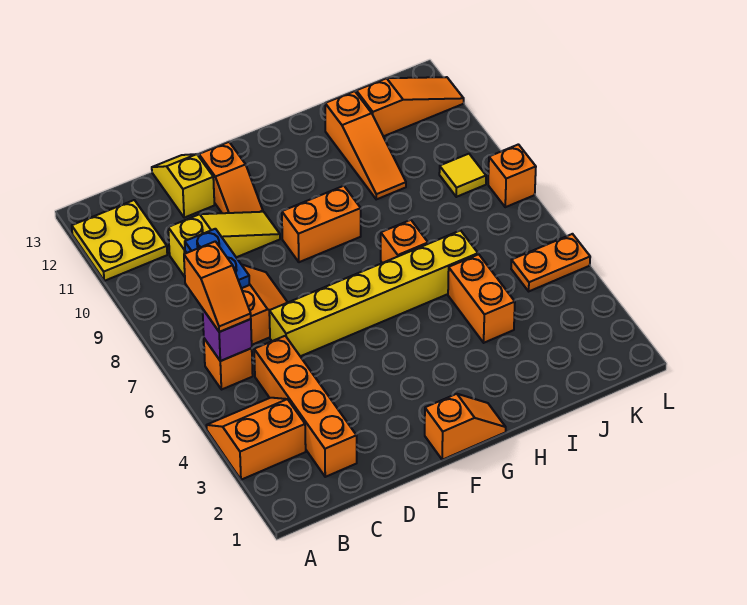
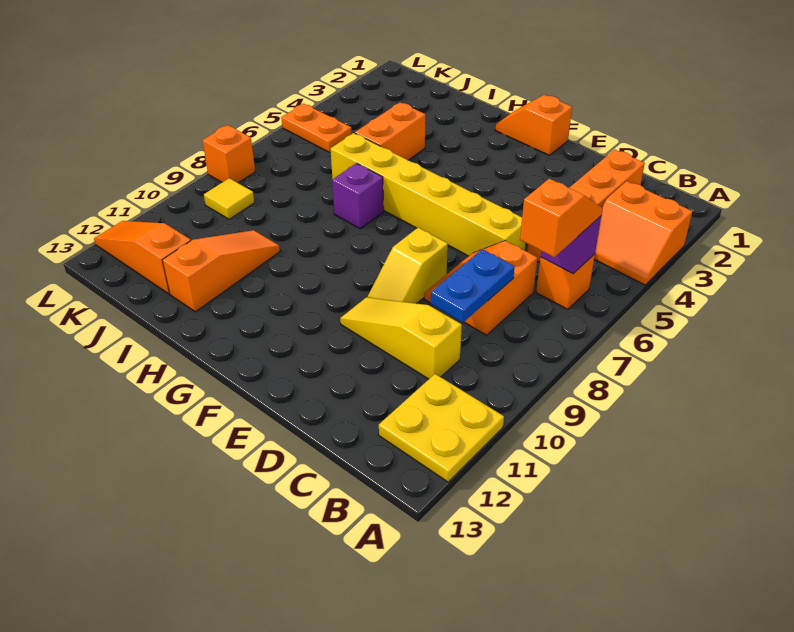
yellow 1x2 slope [152,154,214,218] -> yellow 1x2 slope moved to [368,228,448,304]
orange 1x2 slope [199,142,263,213] -> none
orange 1x2 brick [282,186,361,262] -> none
orange 1x1 brick [381,220,428,263] -> purple 1x1 brick [332,163,384,229]

